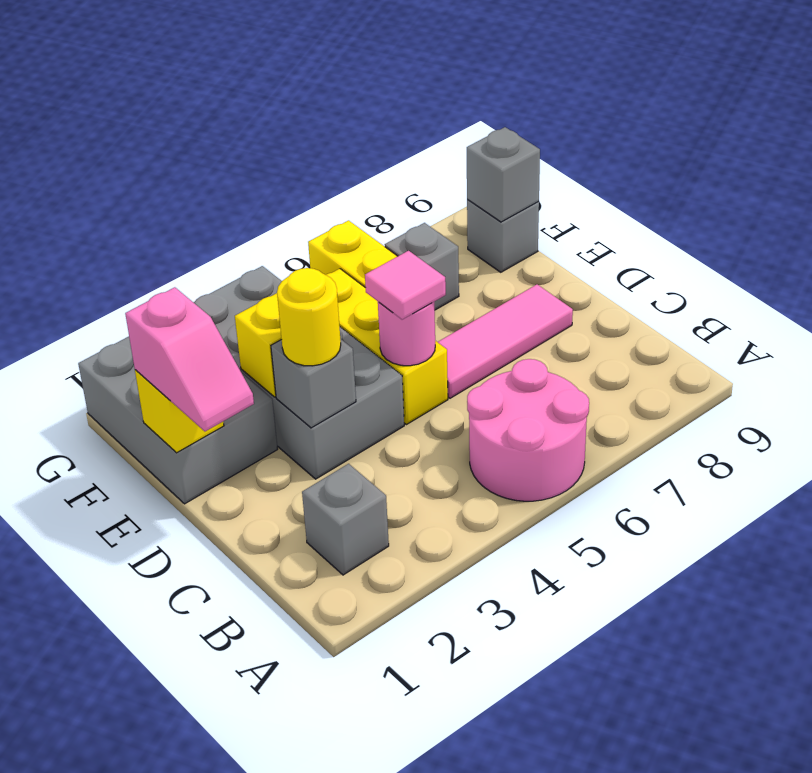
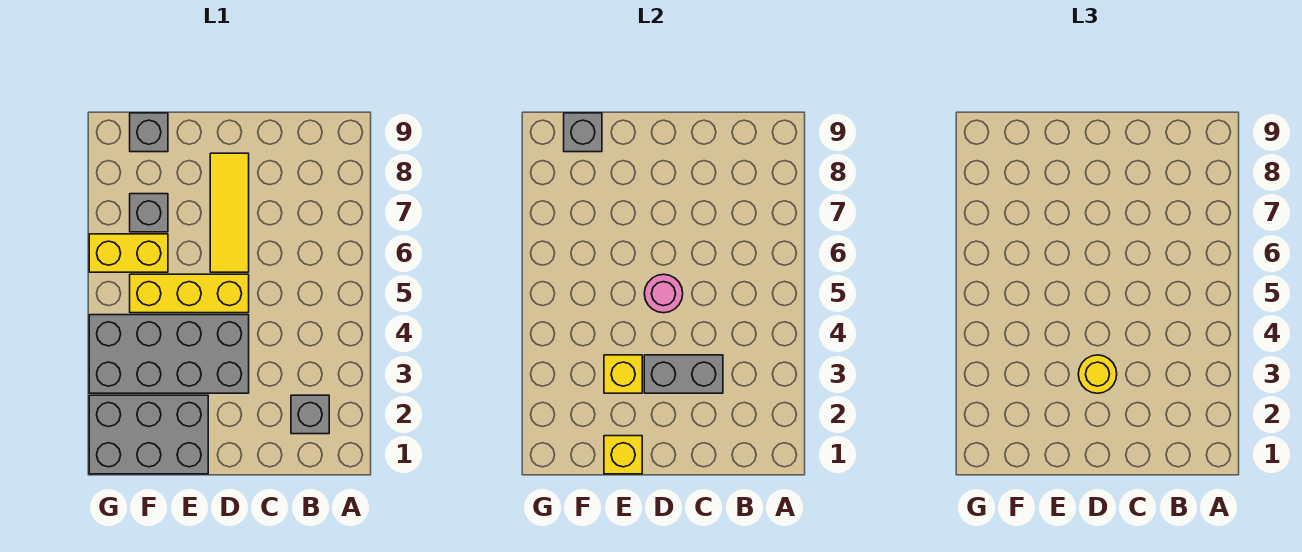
pink 2x2 round brick [467,359,589,501] -> none
pink 1x2 slope [125,287,254,431] -> none
grey 1x1 brick [271,339,356,428] -> grey 1x2 brick [644,355,723,393]
pink 1x1 tile [365,251,446,320] -> none
pink 1x3 tile [438,285,573,398] -> yellow 1x3 tile [210,153,249,272]

